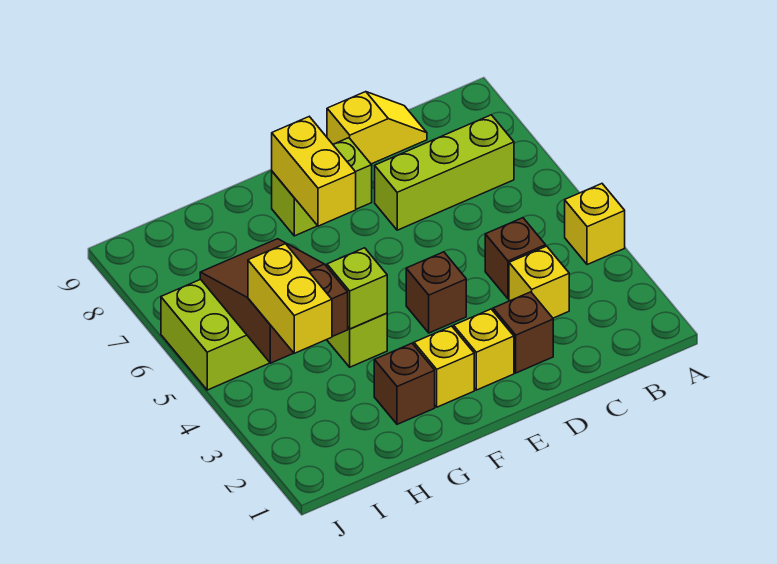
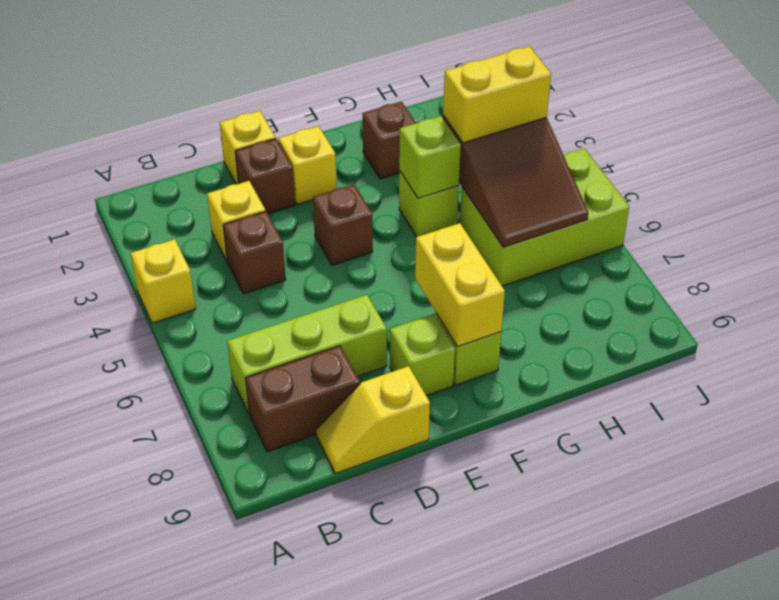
none -> brown 1x2 brick [245,346,360,452]
yellow 1x1 brick [414,326,474,407] -> yellow 1x1 brick moved to [220,111,276,184]
yellow 1x2 brick [248,244,332,353] -> yellow 1x2 brick turned to [443,46,551,143]

